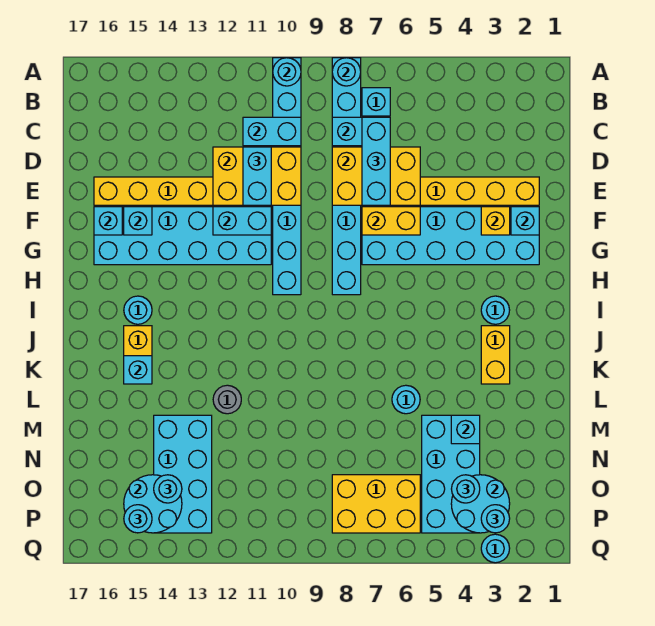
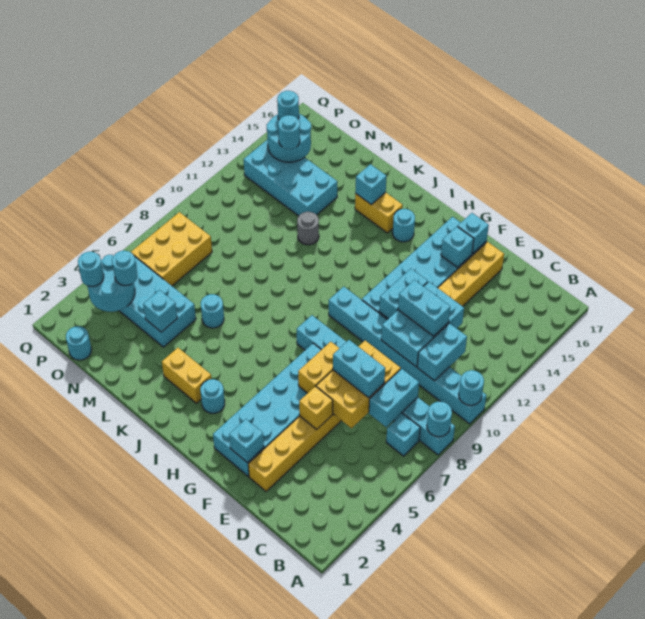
cyan 1x3 brick [362,117,390,205] -> cyan 1x2 brick [333,340,385,398]
yellow 2x3 brick [213,147,301,205] -> cyan 2x3 brick [381,282,464,367]
yellow 1x1 brick [481,207,510,235] -> yellow 1x1 brick moved to [299,386,333,430]
cyan 1x1 round brick [481,534,510,563] -> cyan 1x1 round brick moved to [66,326,92,360]

